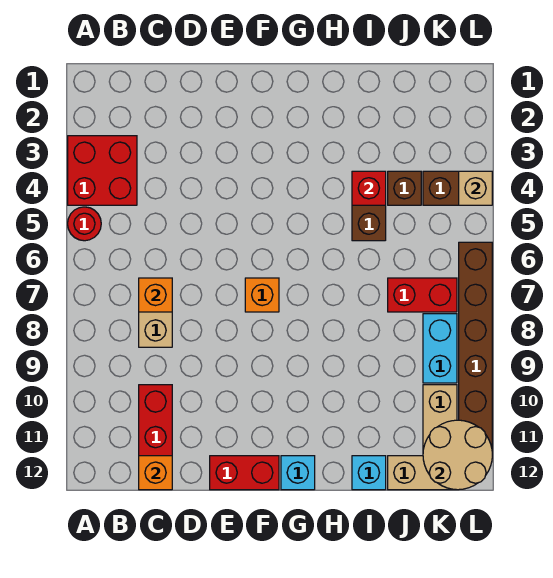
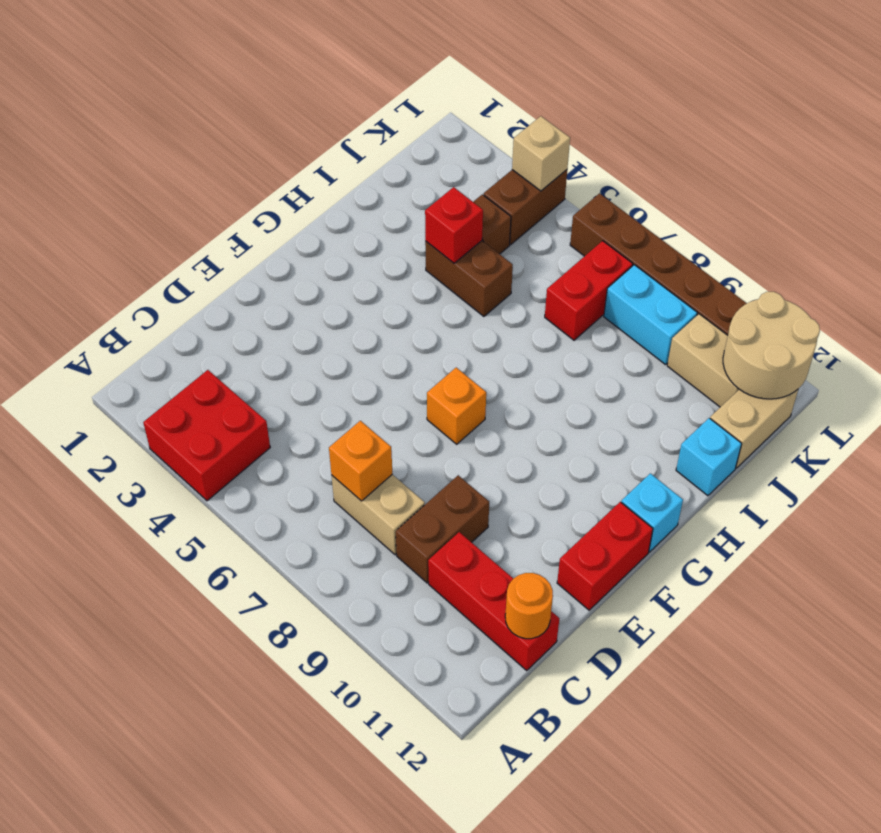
red 1x1 round brick [68,207,101,241] -> none
none -> brown 1x2 brick [396,475,489,583]
orange 1x1 brick [139,456,172,490] -> orange 1x1 round brick [505,573,553,639]

